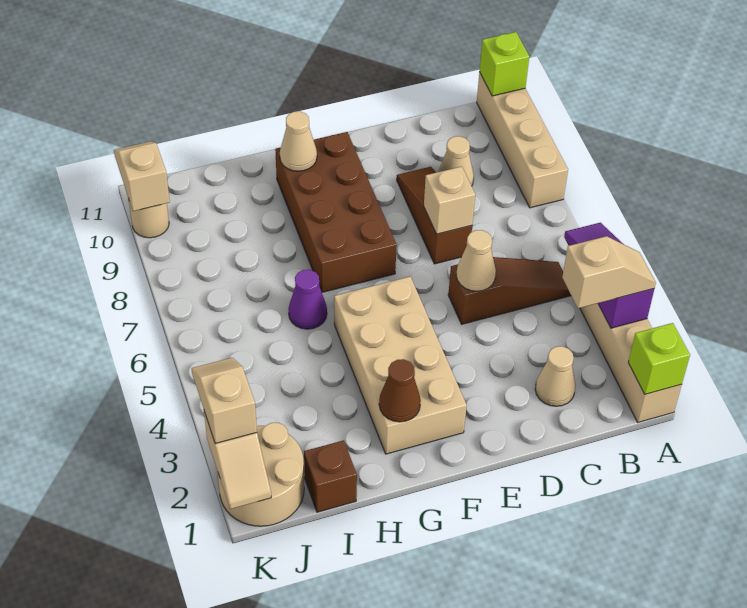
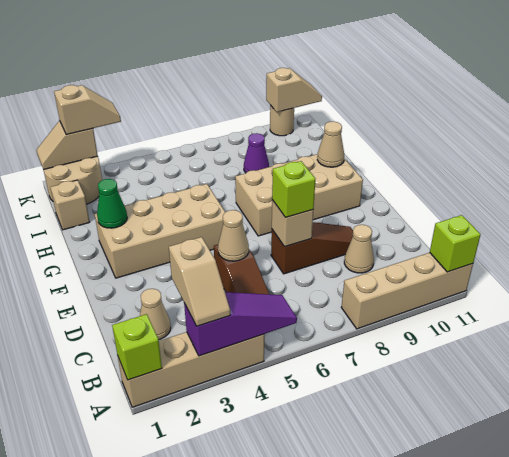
none -> lime 1x1 brick [272,161,315,218]
brown 2x4 brick [275,132,397,292] -> tan 2x4 brick [235,154,363,236]
brown 1x1 cone [379,359,421,422] -> green 1x1 cone [97,179,127,228]
purple 1x1 cone [289,270,327,329] -> purple 1x1 cone moved to [244,133,269,173]
brown 1x1 brick [304,440,357,512] -> tan 1x1 brick [50,180,89,230]

